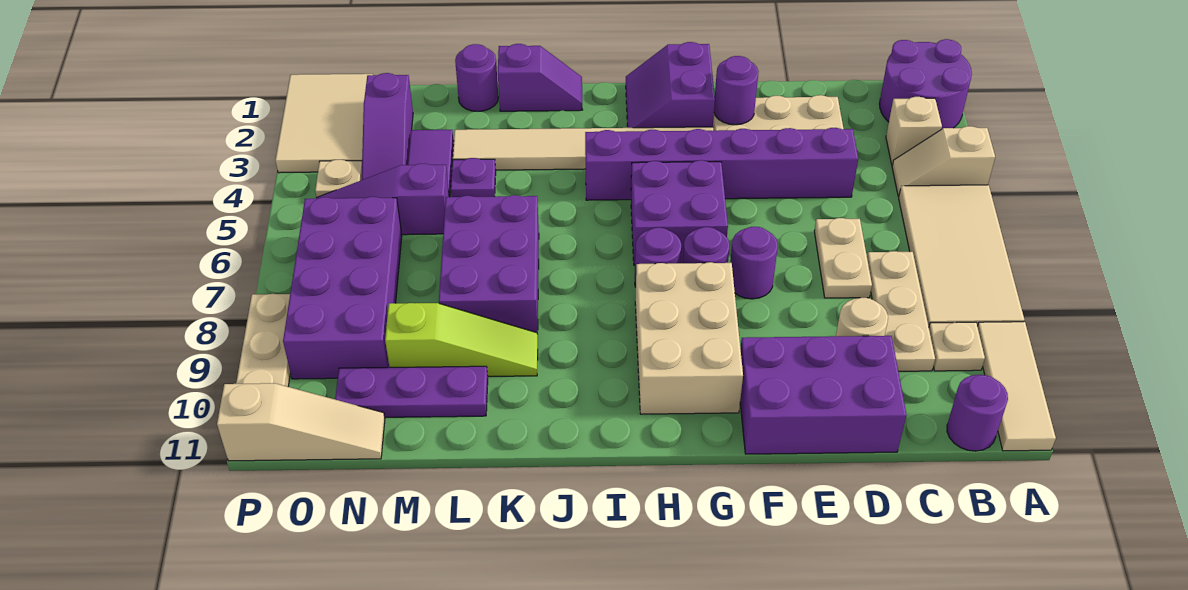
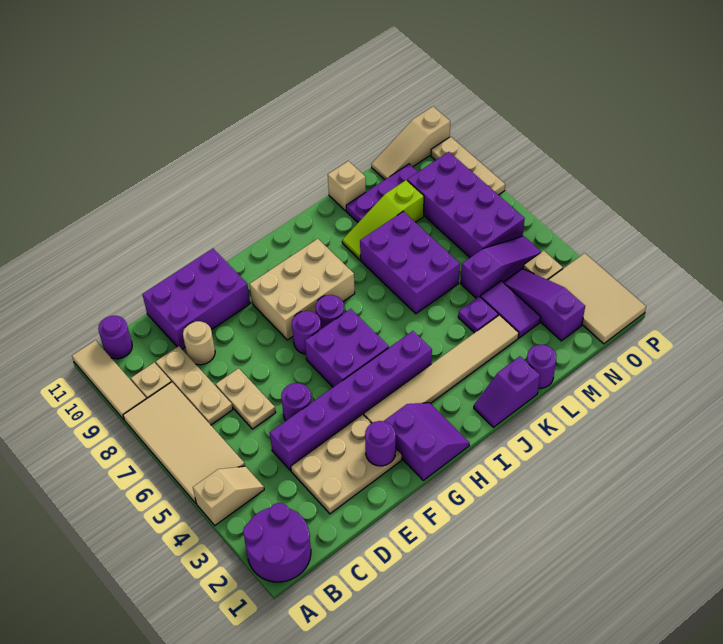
tan 1x1 brick [886,97,942,165] -> tan 1x1 brick moved to [328,161,366,211]
purple 1x1 round brick [730,227,778,299] -> purple 1x1 round brick moved to [281,383,312,421]
tan 2x3 brick [635,262,743,414] -> tan 2x3 brick turned to [250,239,355,340]

